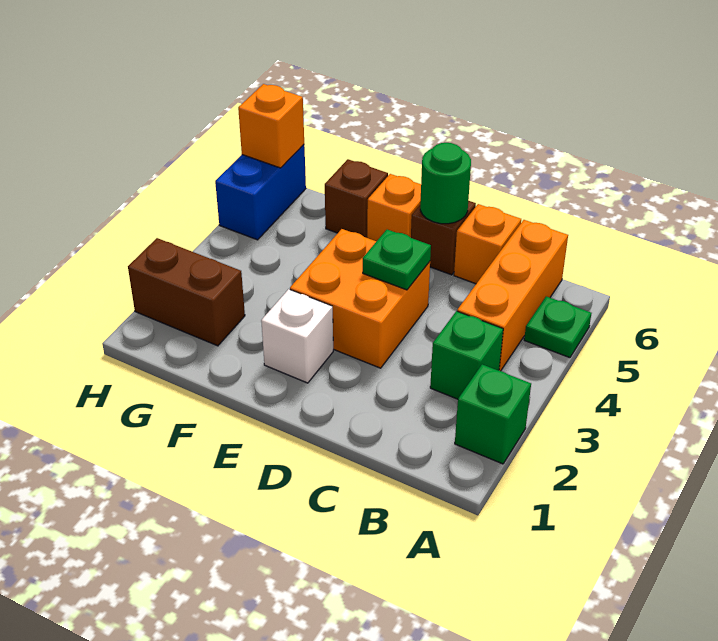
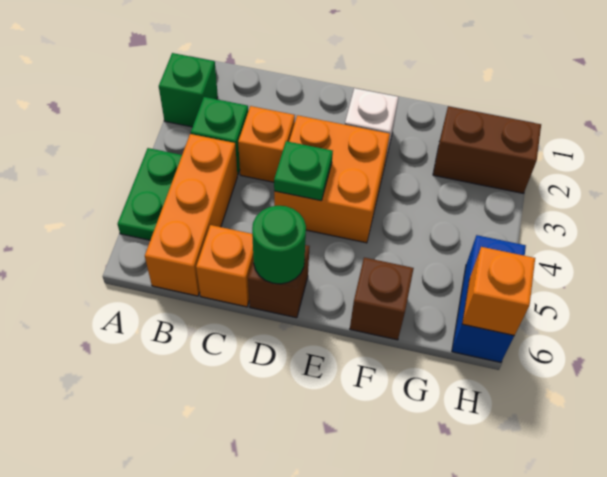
green 1x1 plate [524,296,591,358] -> green 1x2 plate [118,148,182,240]
orange 1x1 brick [367,174,421,241] -> orange 1x1 brick moved to [238,106,295,182]

